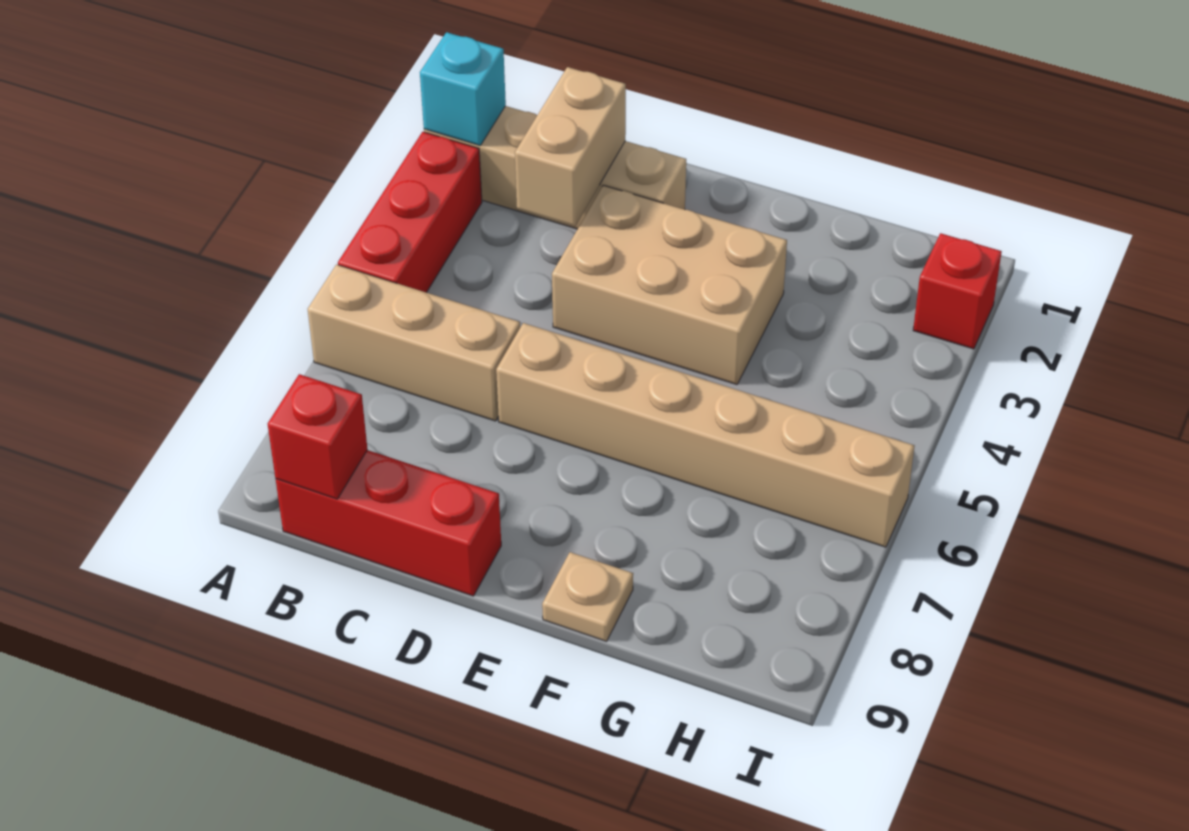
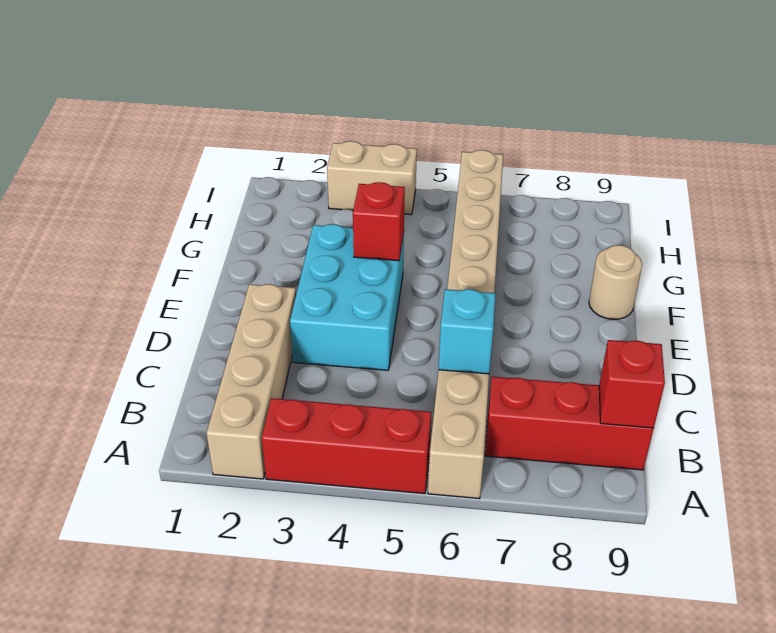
cyan 1x1 brick [420,32,506,145] -> cyan 1x1 brick moved to [439,289,496,374]
red 1x3 brick [276,450,501,596] -> red 1x3 brick turned to [485,377,654,470]
tan 1x2 brick [515,67,626,226] -> tan 1x2 brick moved to [327,141,417,215]
tan 2x3 brick [552,185,787,385] -> cyan 2x3 brick [290,224,404,370]
tan 1x1 plate [542,552,633,641] -> tan 1x1 round brick [589,245,642,319]
red 1x1 brick [913,233,1002,349] -> red 1x1 brick moved to [353,182,405,261]

